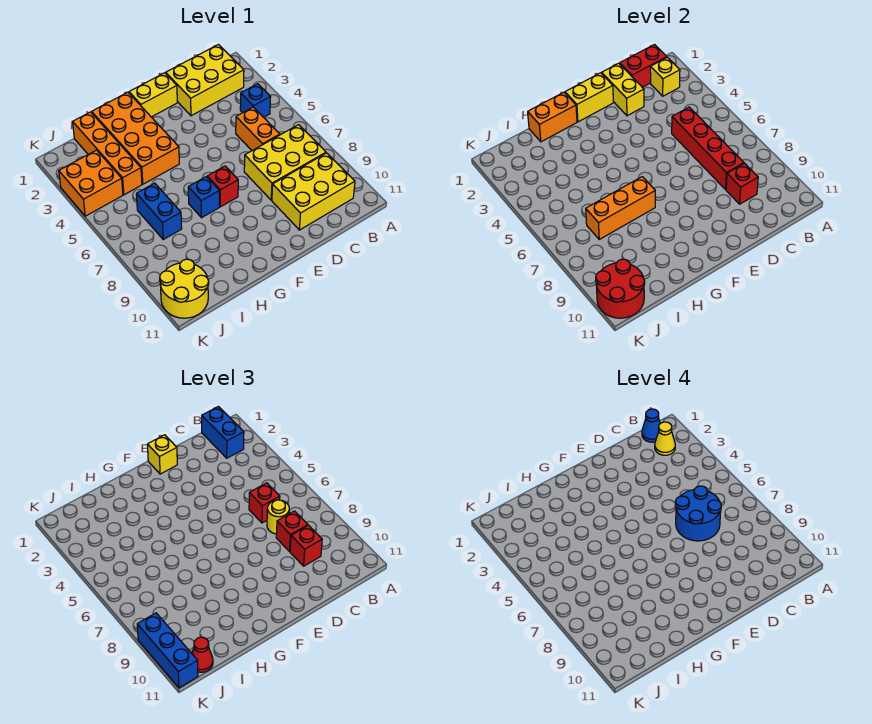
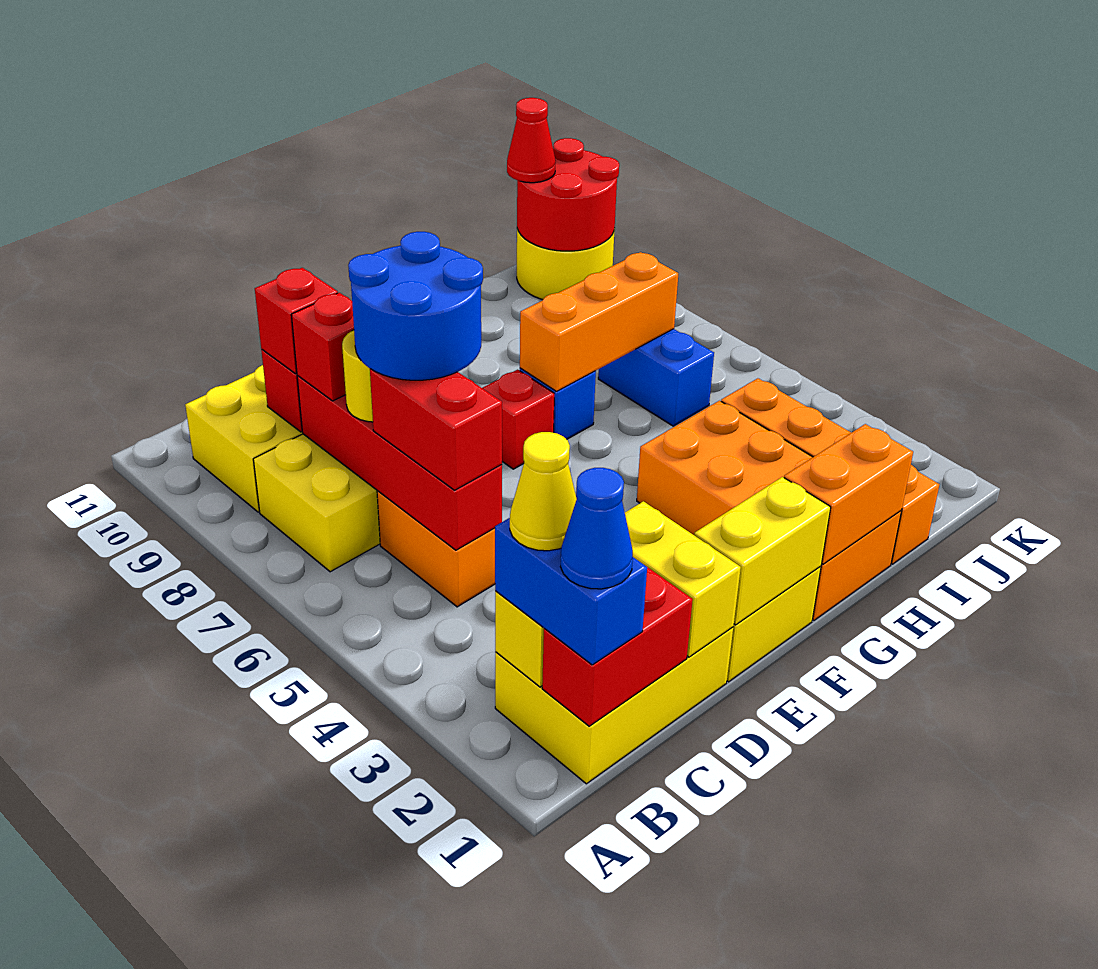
blue 1x1 brick [240,84,271,117] -> none
red 1x1 brick [249,483,280,523] -> red 1x2 brick [370,369,502,490]
yellow 1x1 brick [147,435,177,474] -> none
orange 2x2 brick [59,150,123,216] -> none
blue 1x3 brick [137,613,198,688] -> none

